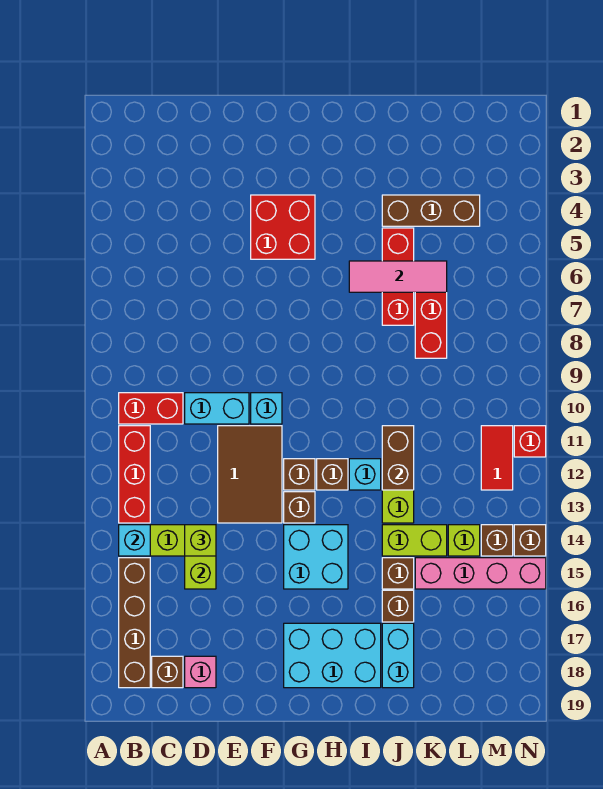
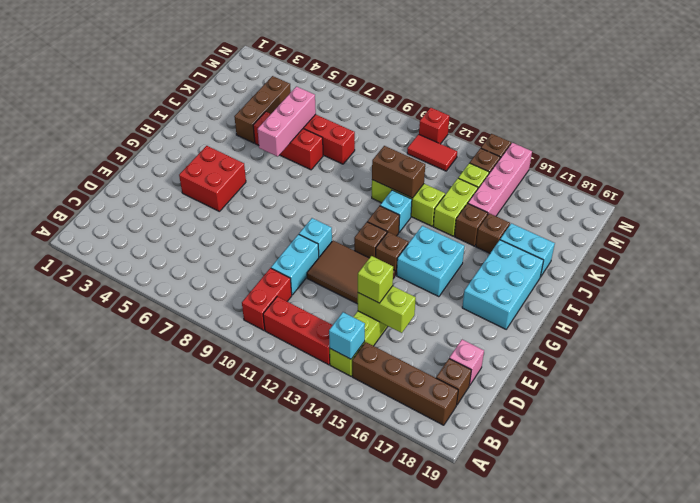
pink 1x3 tile [349,261,447,292] -> pink 1x3 brick [258,87,316,156]

